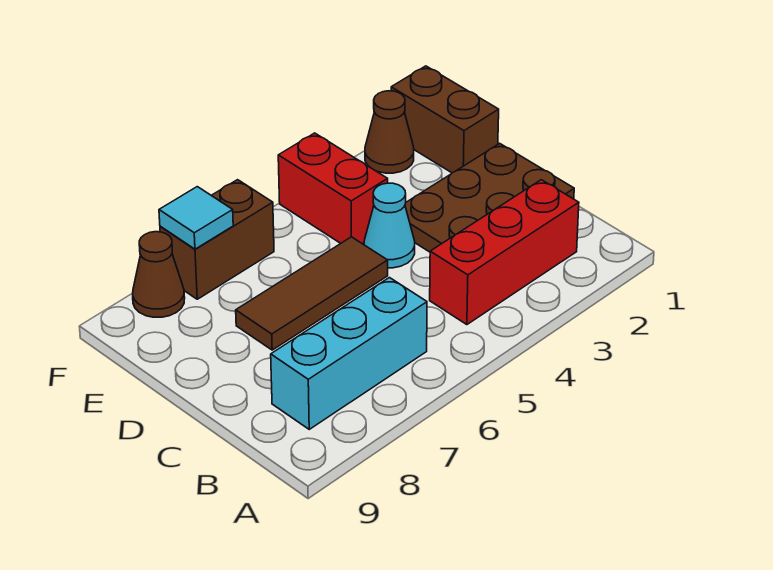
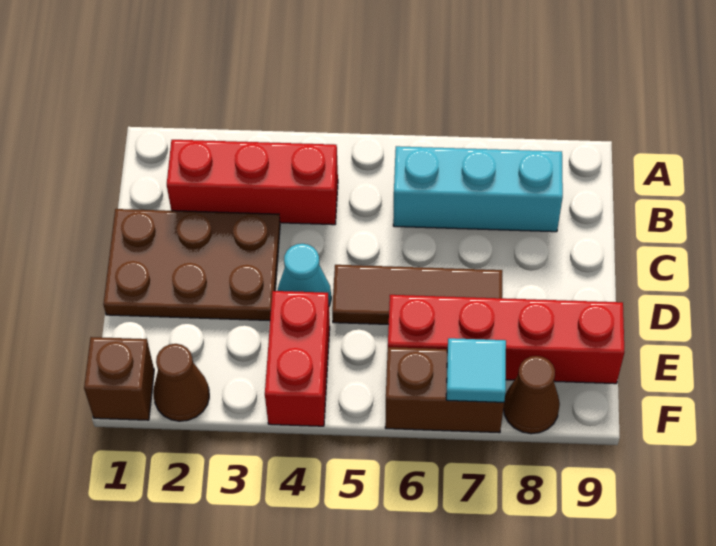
brown 1x2 brick [391,66,499,173] -> brown 1x1 brick [84,337,154,420]
none -> red 1x4 brick [388,295,624,384]

